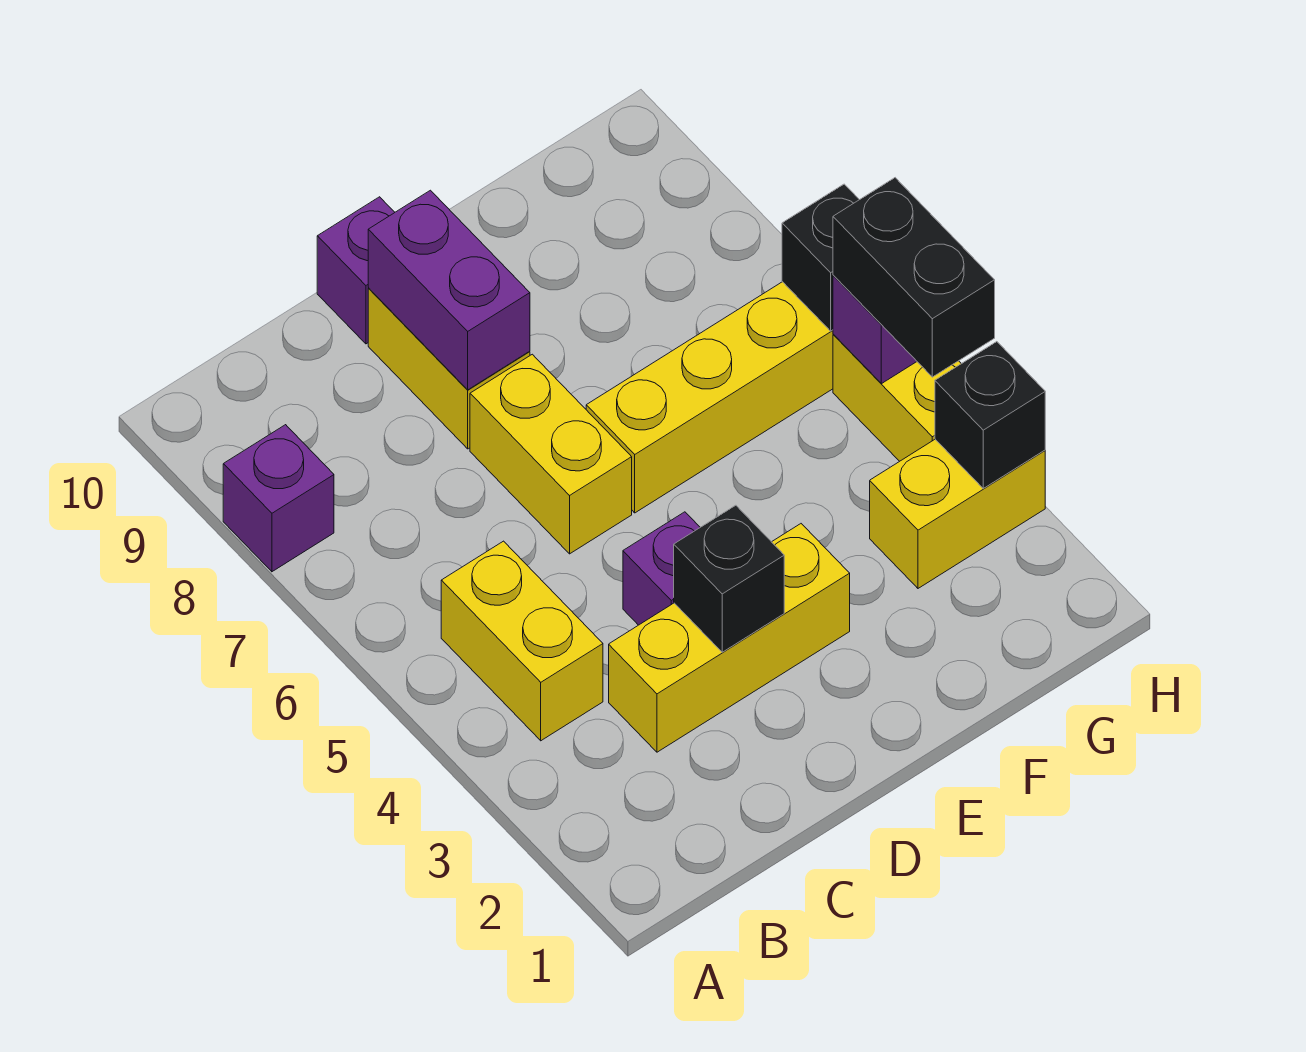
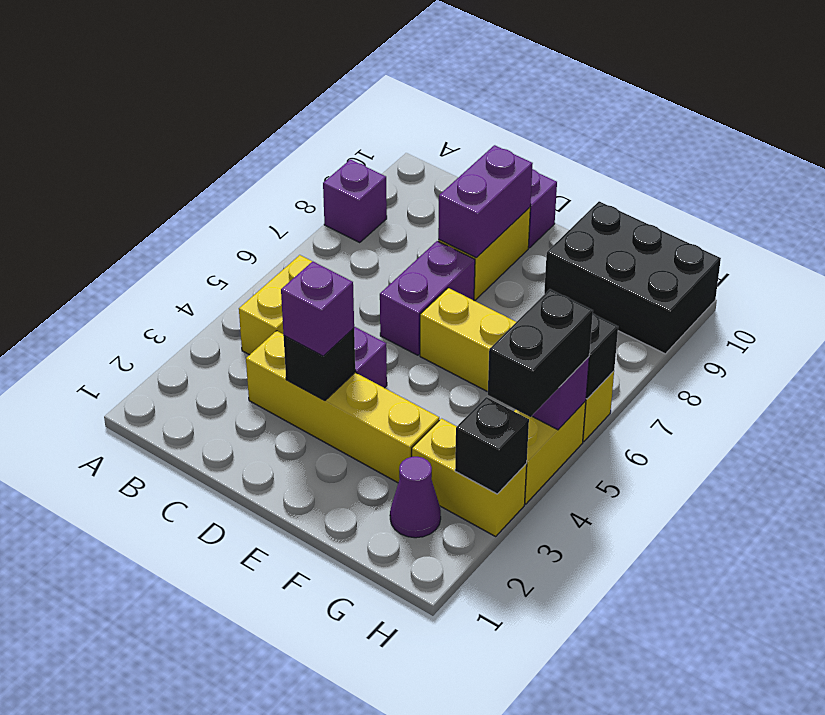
yellow 1x3 brick [609,524,850,752] -> yellow 1x4 brick [246,331,439,483]
none -> purple 1x1 brick [281,261,354,356]
yellow 1x2 brick [470,354,632,554] -> purple 1x2 brick [380,241,475,355]
none -> black 2x3 brick [544,201,721,354]
none -> purple 1x1 cone [390,457,441,538]

